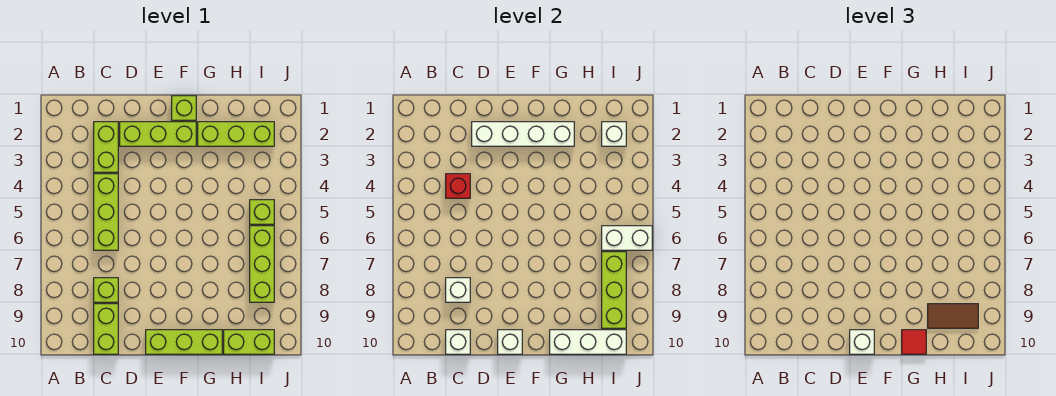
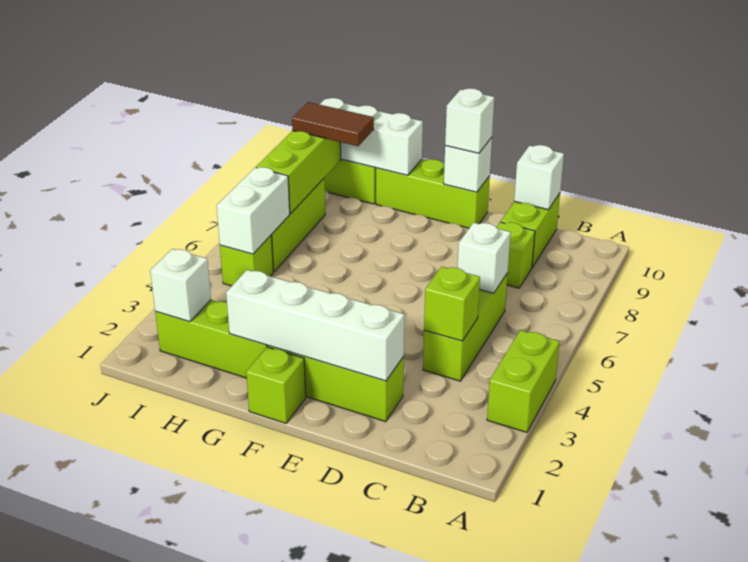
lime 1x2 brick [94,122,118,172] -> lime 1x2 brick moved to [487,330,559,432]
red 1x1 brick [446,174,470,198] -> lime 1x1 brick [424,267,480,341]
white 1x1 brick [446,278,470,302] -> white 1x1 brick moved to [458,223,511,293]
red 1x1 tile [902,330,926,354] -> none
white 1x2 brick [602,226,652,250] -> white 1x2 brick turned to [217,167,290,254]

